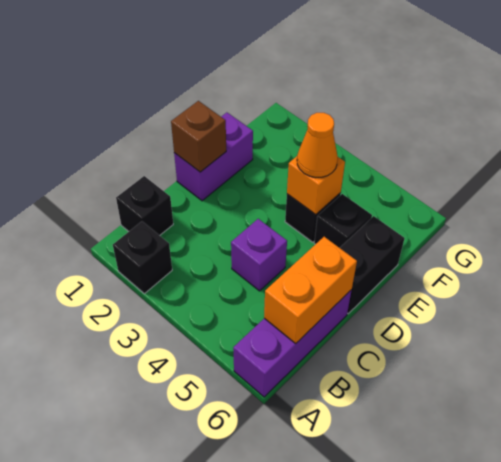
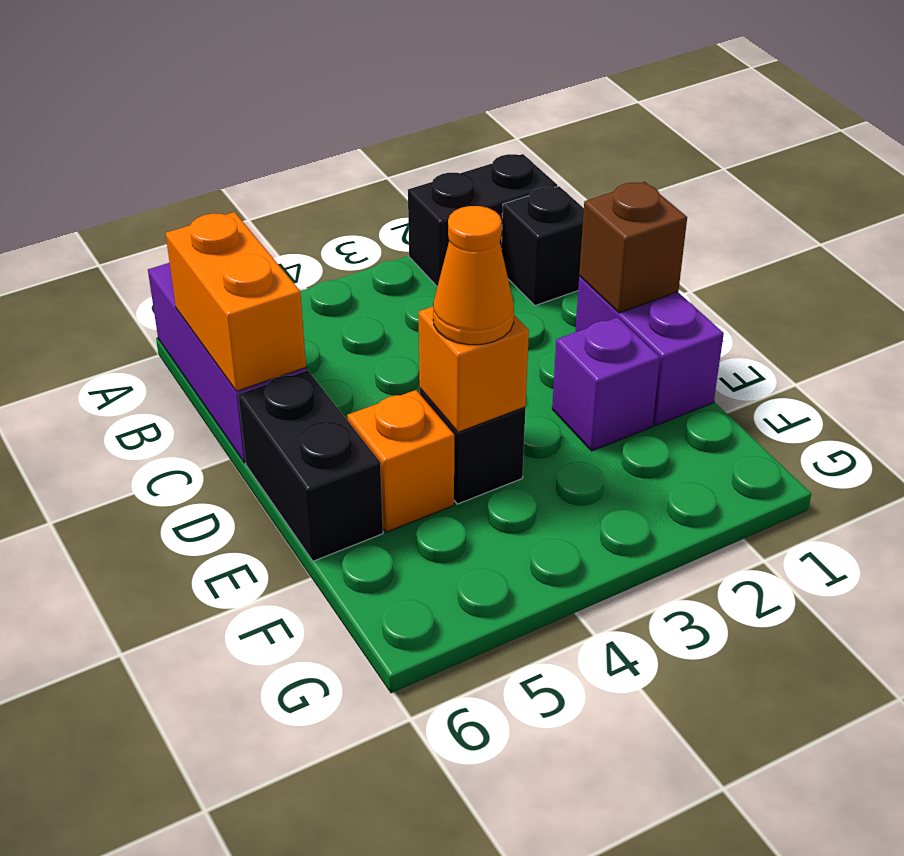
black 1x1 brick [113,222,172,294] -> black 1x2 brick [408,154,557,287]
purple 1x1 brick [231,219,287,291] -> purple 1x1 brick moved to [552,317,660,451]
black 1x1 brick [314,194,372,248] -> orange 1x1 brick [347,390,454,532]

